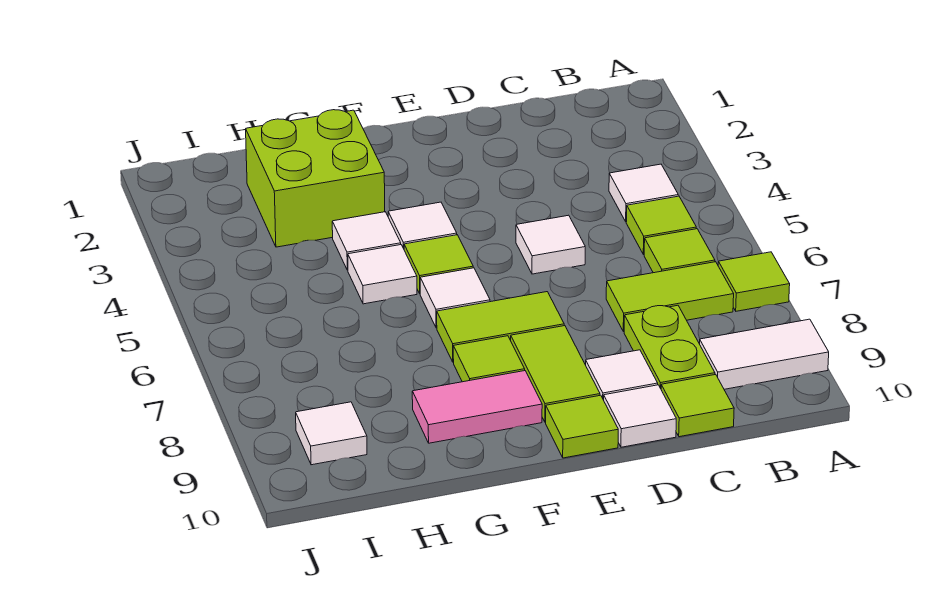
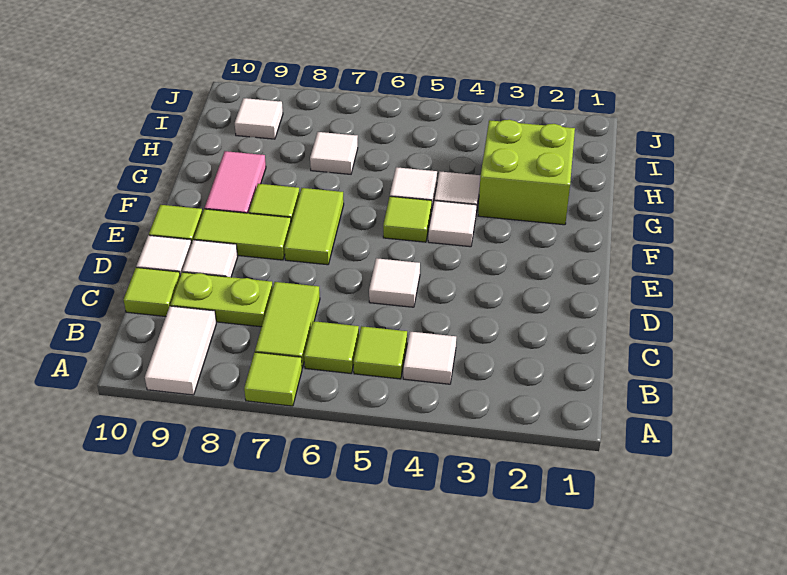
white 1x1 tile [420,268,490,328] -> white 1x1 tile moved to [310,132,358,174]

